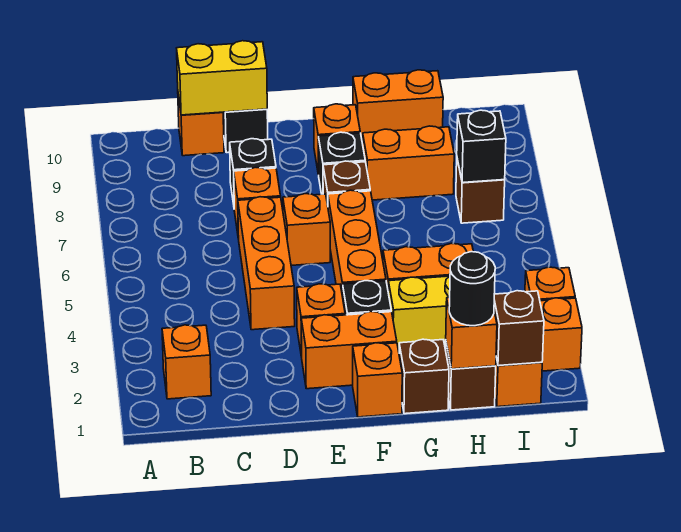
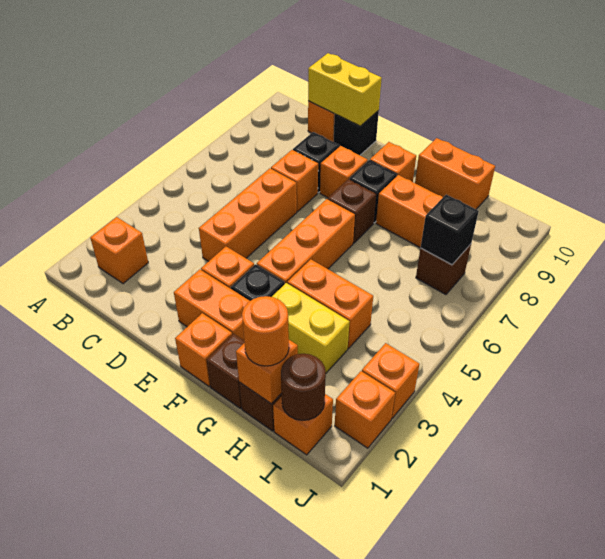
orange 1x1 brick [283,194,330,265] -> orange 1x1 brick moved to [320,146,368,198]
black 1x1 round brick [449,252,495,326] -> orange 1x1 round brick [242,296,289,366]
brown 1x1 brick [494,291,544,366] -> brown 1x1 round brick [281,354,326,420]

